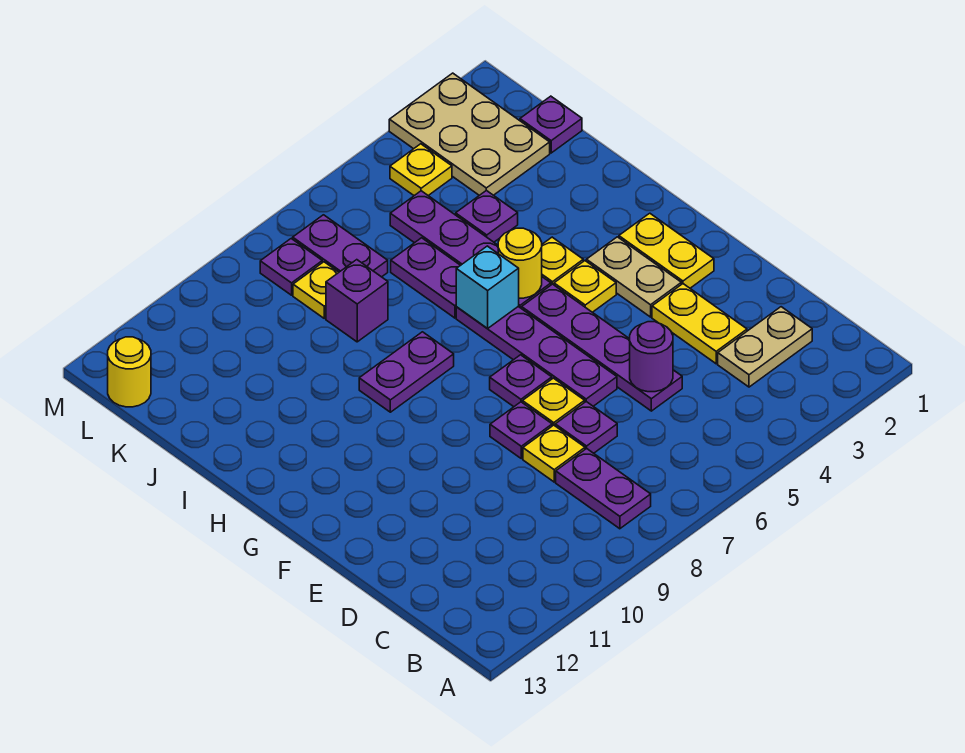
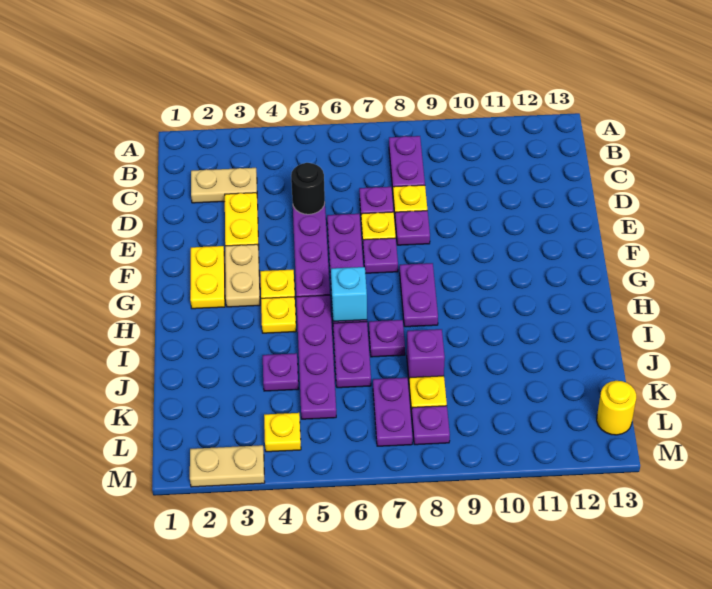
purple 1x1 round brick [630,322,673,392] -> black 1x1 round brick [291,163,325,214]
yellow 1x1 round brick [498,228,542,298] -> none
purple 1x2 plate [359,332,454,412] -> purple 1x2 plate turned to [400,263,438,327]
purple 1x1 plate [520,96,582,153] -> purple 1x1 plate moved to [369,320,405,357]
tan 2x3 plate [389,73,550,195] -> tan 1x2 plate [190,445,265,487]

